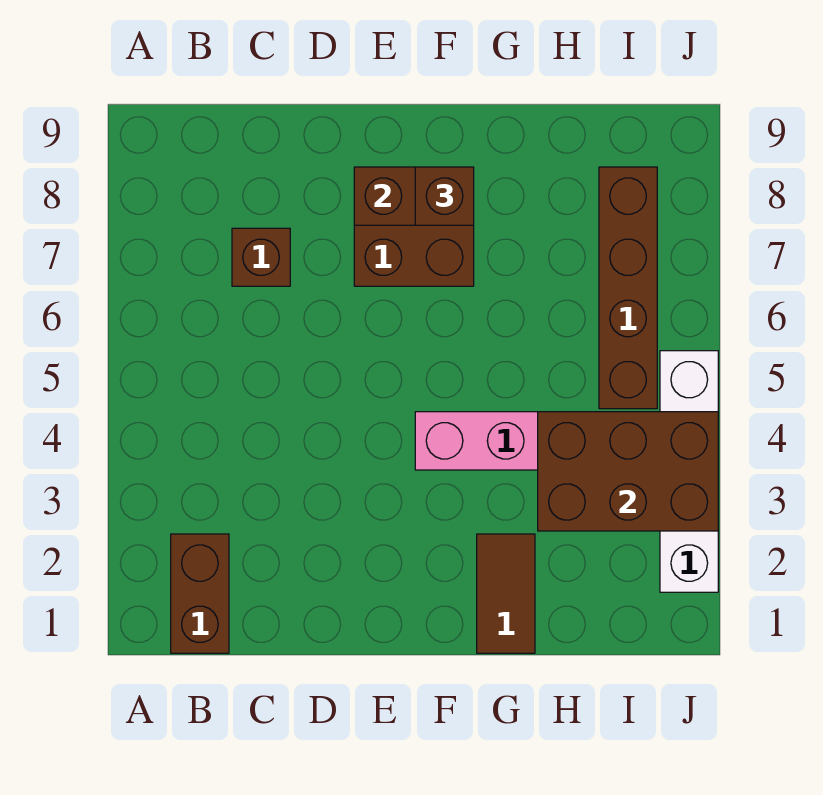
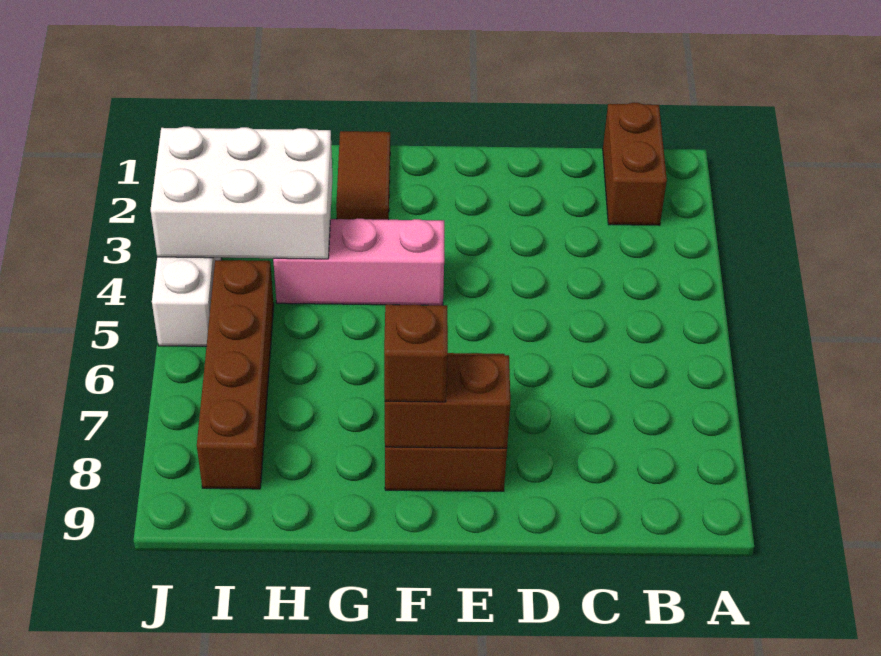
brown 1x1 brick [232,228,290,286] -> none
brown 2x3 brick [538,412,718,531] -> white 2x3 brick [151,127,332,259]

